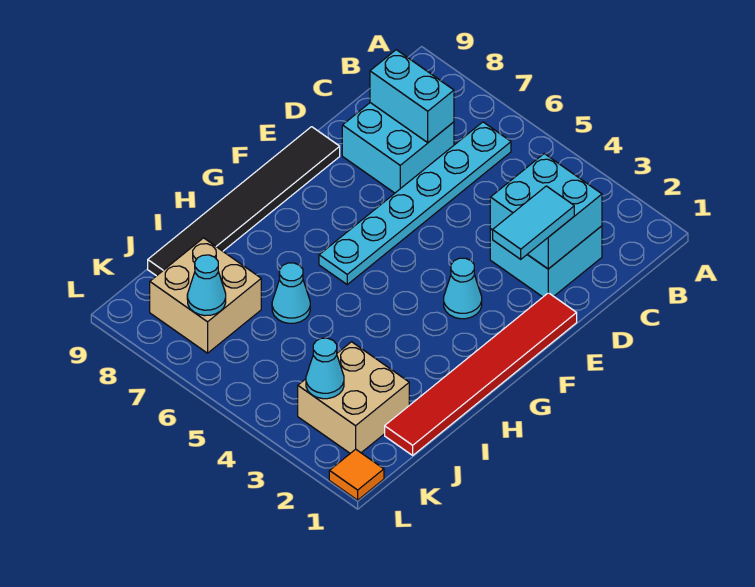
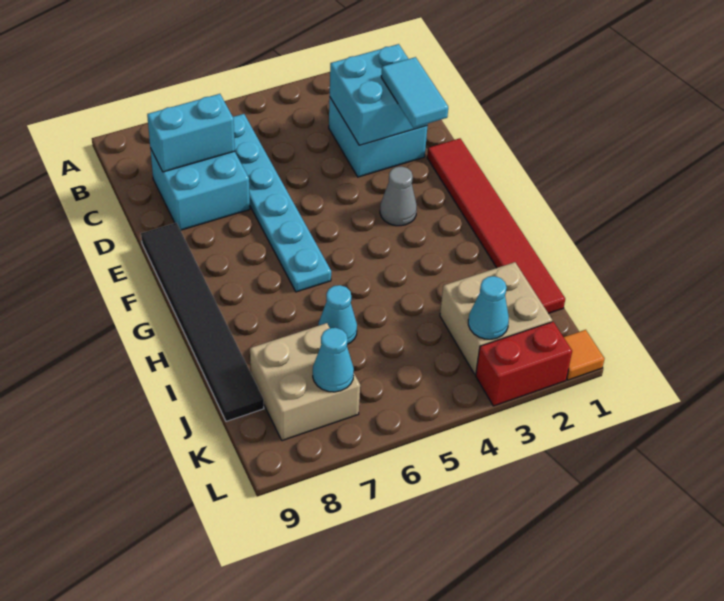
cyan 1x1 cone [444,258,482,319] -> grey 1x1 cone [380,167,417,226]
none -> red 1x2 brick [476,322,572,406]

